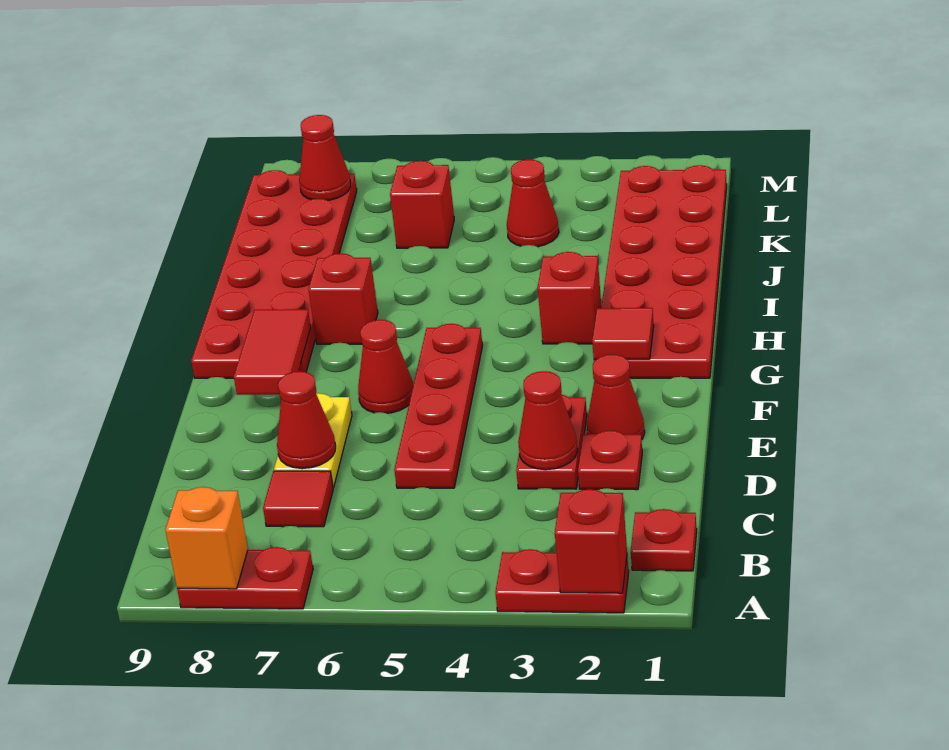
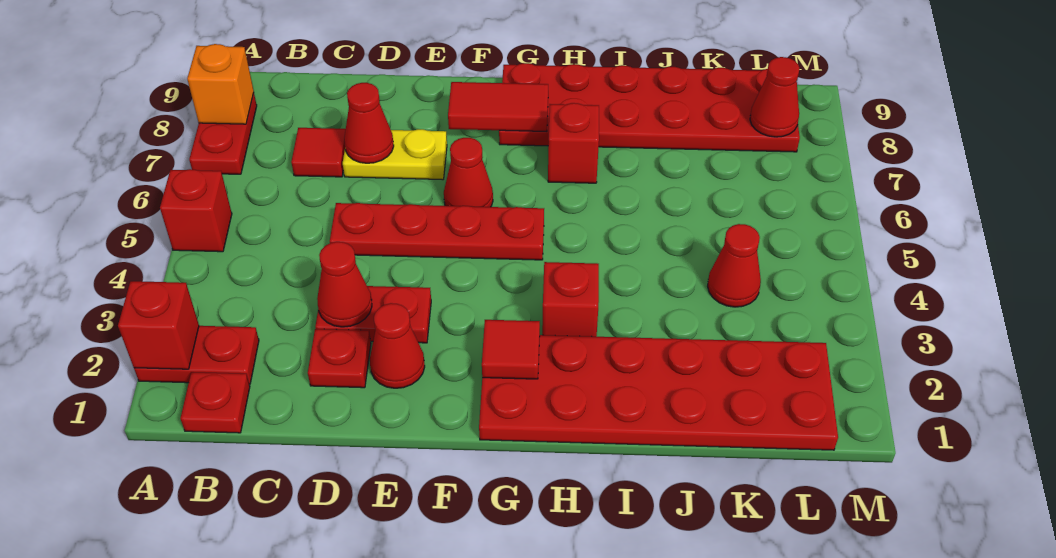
red 1x2 plate [495,549,629,613] -> red 1x2 plate turned to [134,326,259,384]
red 1x1 brick [390,161,454,248] -> red 1x1 brick moved to [160,169,232,252]

